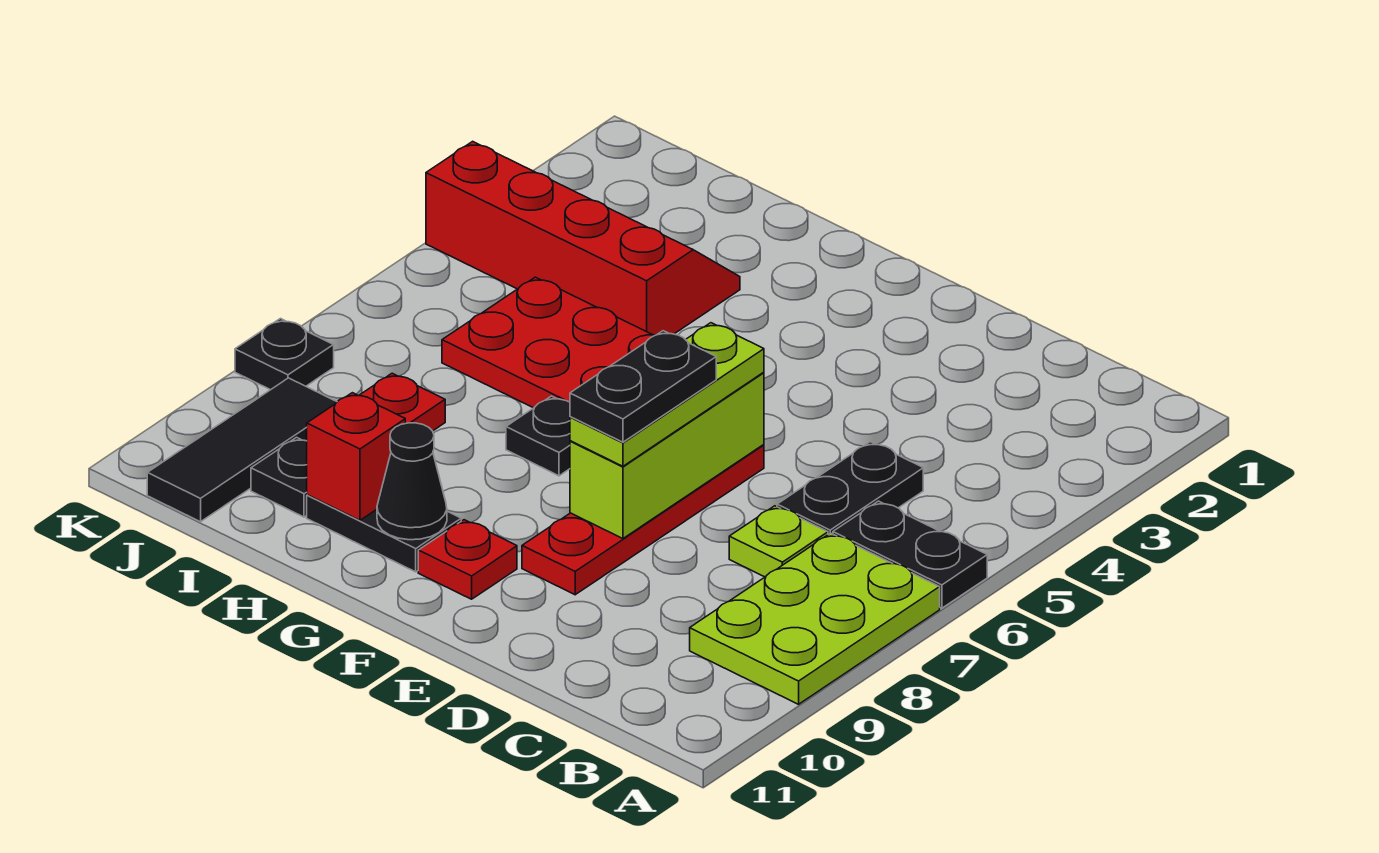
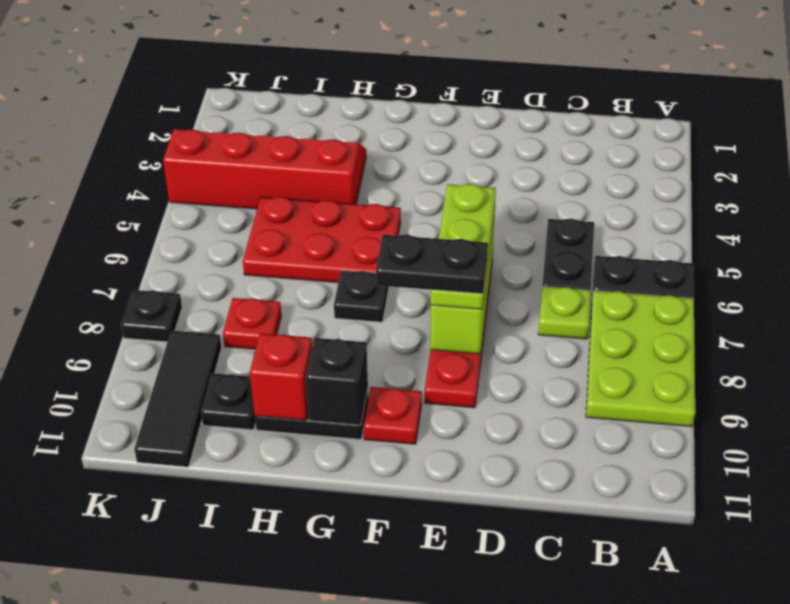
black 1x2 plate [570,331,716,442] -> black 1x2 plate turned to [376,235,488,294]
black 1x1 cone [377,423,447,540] -> black 1x1 brick [306,338,368,425]

